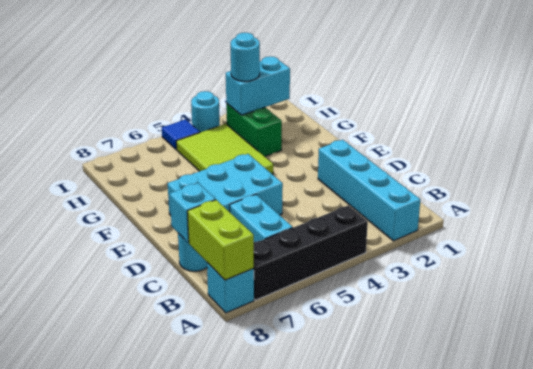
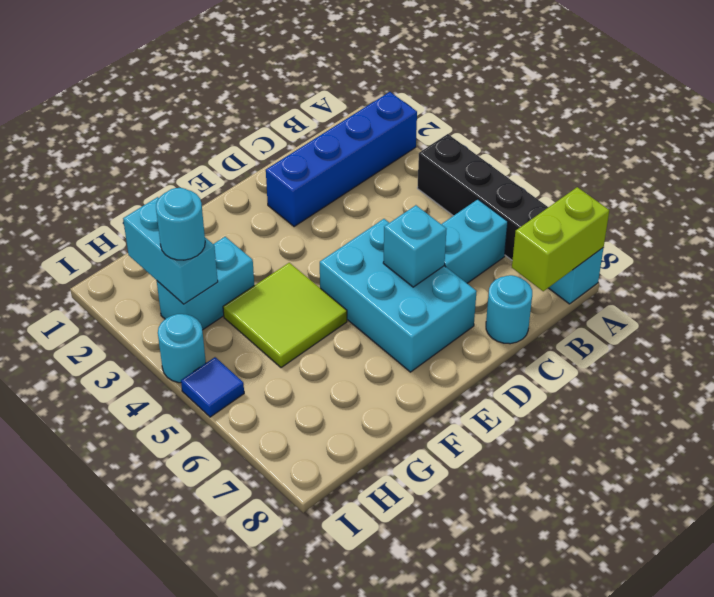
cyan 1x4 brick [318,140,420,241] -> blue 1x4 brick [266,92,417,227]
cyan 1x1 brick [170,183,215,243] -> cyan 1x1 brick moved to [383,205,446,287]
lime 2x3 tile [176,124,273,174] -> lime 2x2 tile [223,263,347,368]
green 1x2 brick [226,104,282,156] -> cyan 1x2 brick [157,237,254,330]

